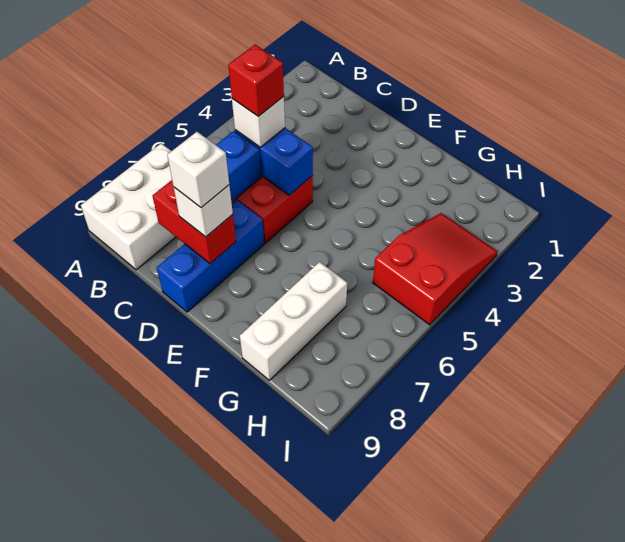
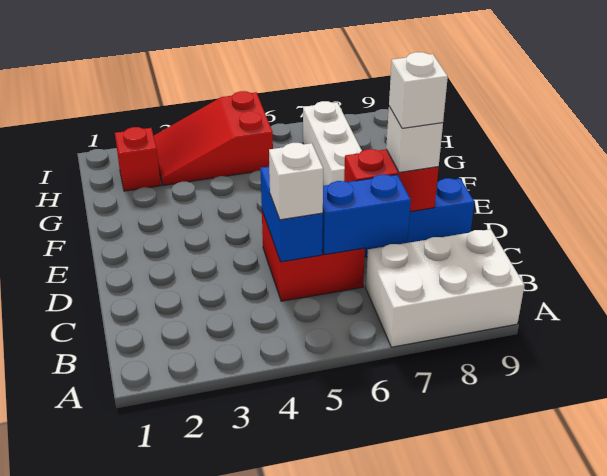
red 1x1 brick [228,45,284,116] -> red 1x1 brick moved to [115,127,161,191]
red 1x2 brick [152,180,236,264] -> red 1x2 brick turned to [344,149,439,212]
white 1x3 brick [240,262,347,380] -> white 1x3 brick turned to [303,101,362,186]

